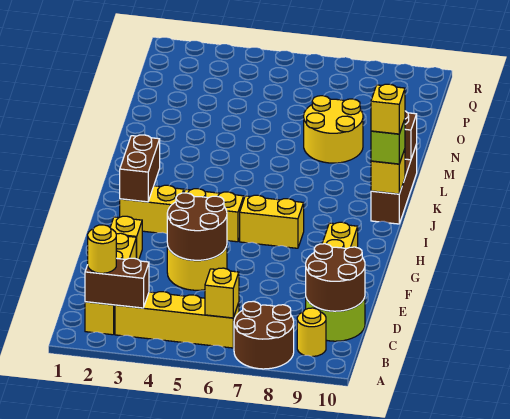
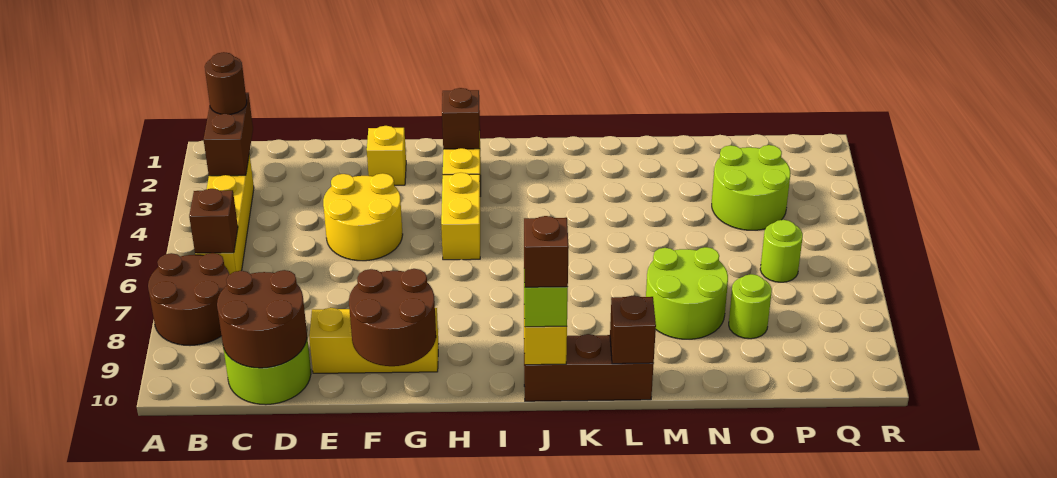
yellow 1x4 brick [85,233,136,335] -> none
yellow 1x1 round brick [88,225,116,273] -> brown 1x1 round brick [205,52,247,114]
yellow 1x1 brick [205,268,239,318] -> brown 1x1 brick [189,189,238,253]
yellow 1x1 round brick [297,308,326,356] -> none
brown 2x2 round brick [167,193,227,260] -> brown 2x2 round brick moved to [349,269,436,366]
brown 1x2 brick [120,135,160,202] -> brown 1x1 brick [442,88,480,149]
yellow 1x2 brick [240,195,304,248] -> none
yellow 1x1 brick [371,84,405,134] -> brown 1x1 brick [524,216,569,287]
yellow 2x2 round brick [304,96,363,163] -> lime 2x2 round brick [646,247,728,339]
none -> lime 2x2 round brick [712,145,790,230]
none -> lime 1x1 round brick [729,274,772,339]
none -> lime 1x1 round brick [760,220,803,282]

